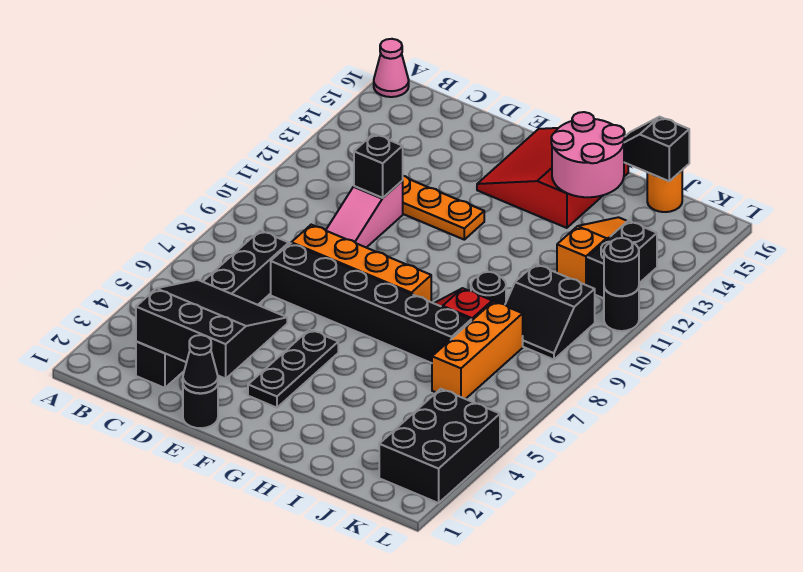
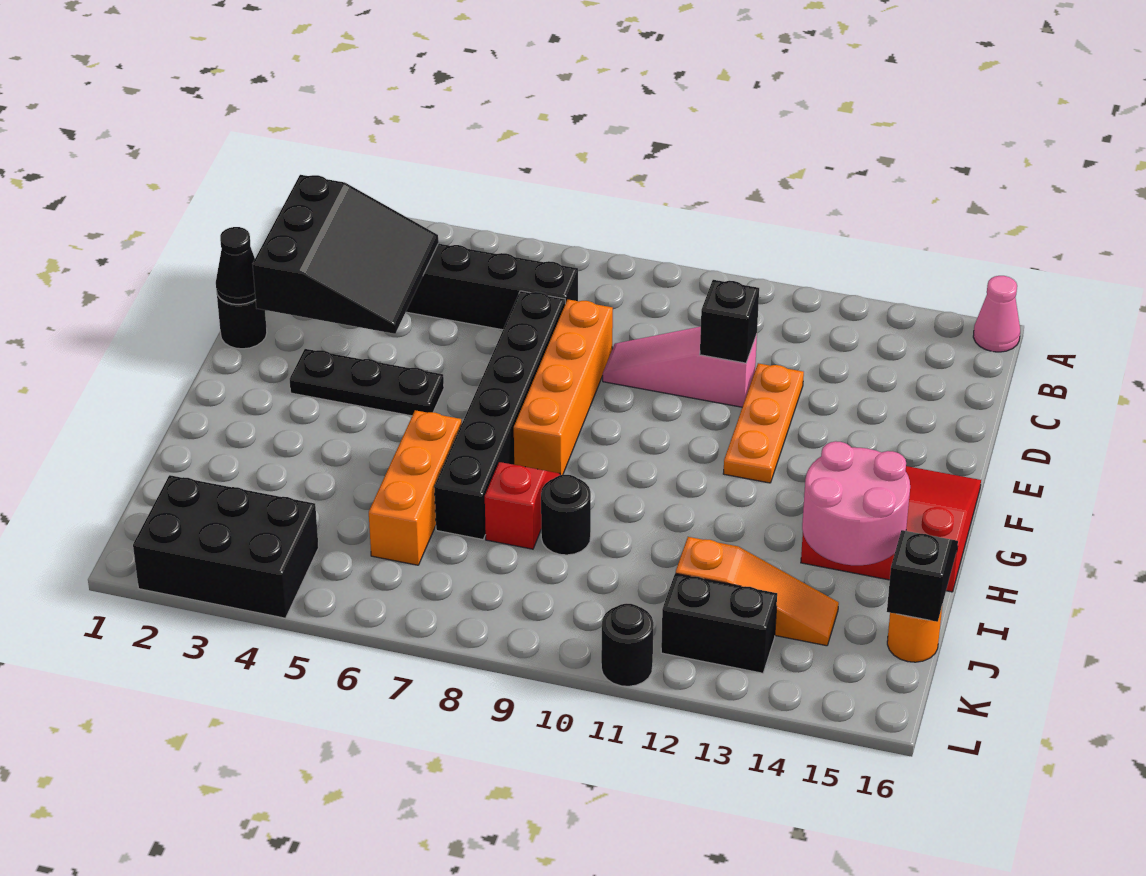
orange 1x3 brick [432,301,523,399] -> orange 1x3 brick turned to [369,410,462,565]
black 2x2 slope [505,264,595,360] -> none
black 1x1 round brick [604,238,639,296] -> none

